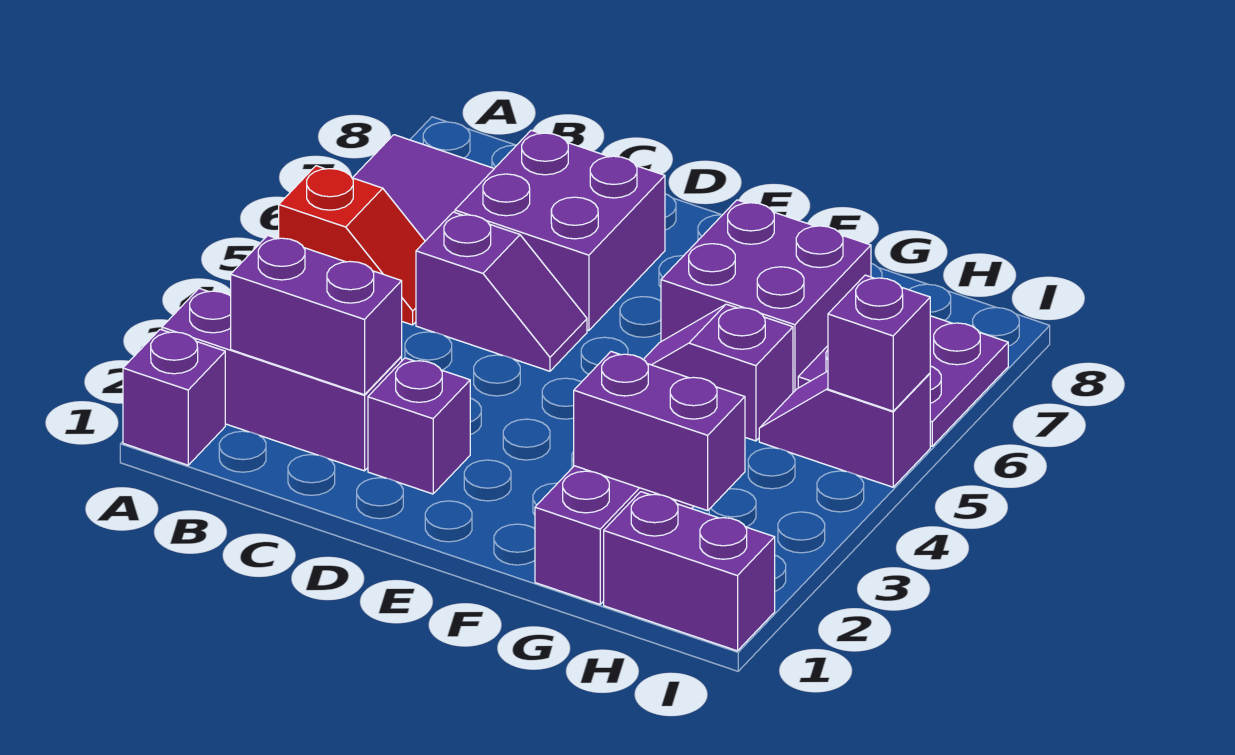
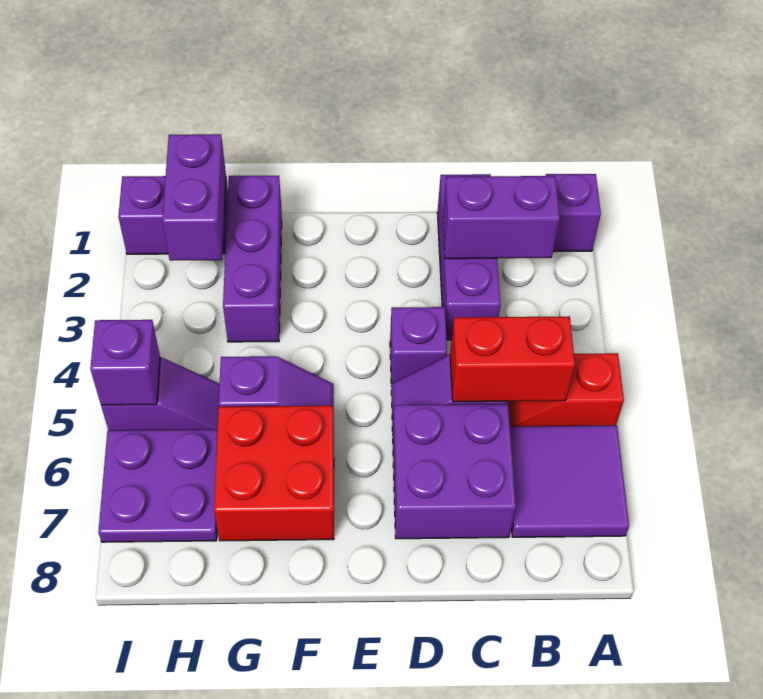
purple 1x3 brick [162,288,402,471] -> purple 1x3 brick turned to [437,174,501,340]
none -> red 1x2 brick [450,316,575,402]
purple 1x1 brick [368,358,470,494] -> purple 1x1 brick moved to [390,307,447,386]
purple 2x2 brick [661,200,871,392] -> red 2x2 brick [214,406,334,541]
purple 1x2 brick [574,352,745,511] -> purple 1x2 brick turned to [162,134,226,261]

